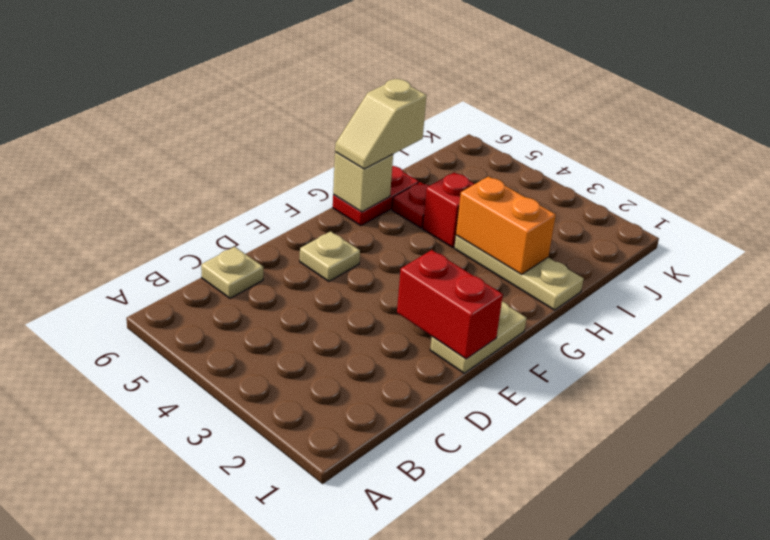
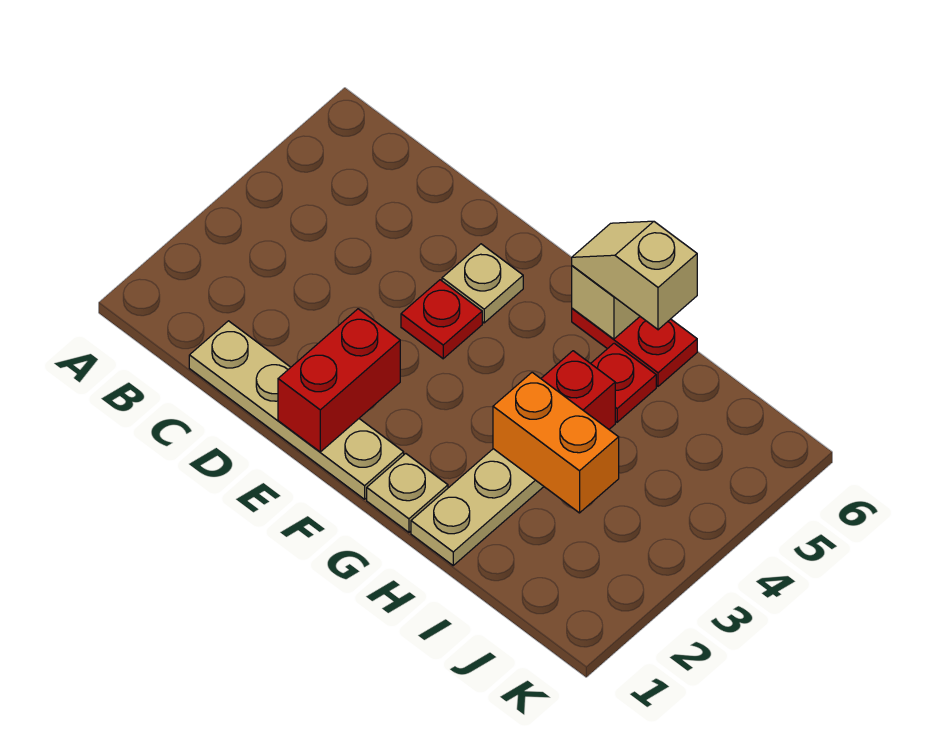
tan 1x1 plate [201,247,263,298] -> tan 1x1 plate moved to [367,454,448,532]
tan 1x2 plate [430,302,527,373] -> tan 1x4 plate [189,321,404,499]
none -> red 1x1 plate [401,280,482,359]
orange 1x2 brick [456,176,556,275] -> orange 1x2 brick turned to [493,372,619,513]

